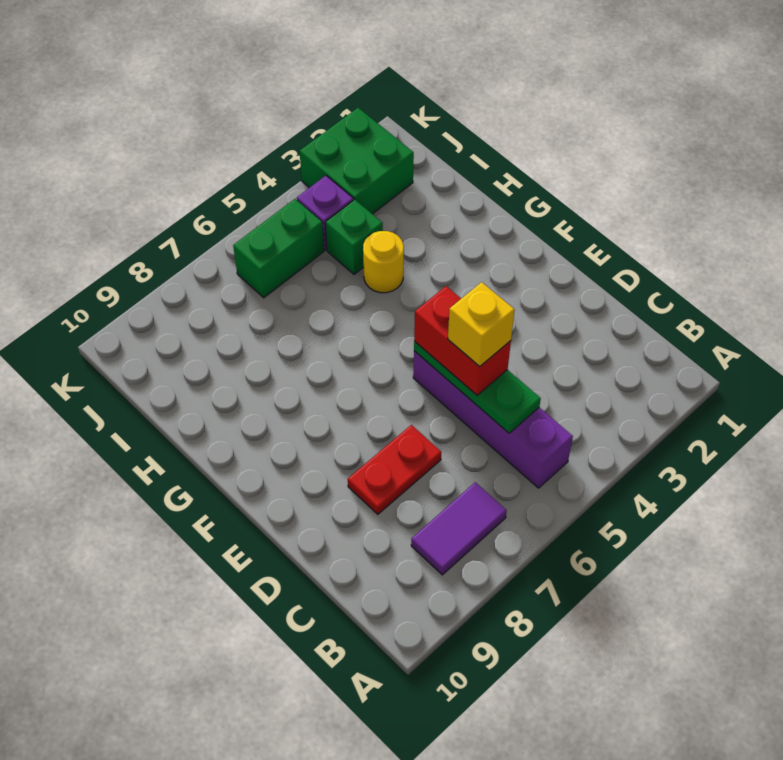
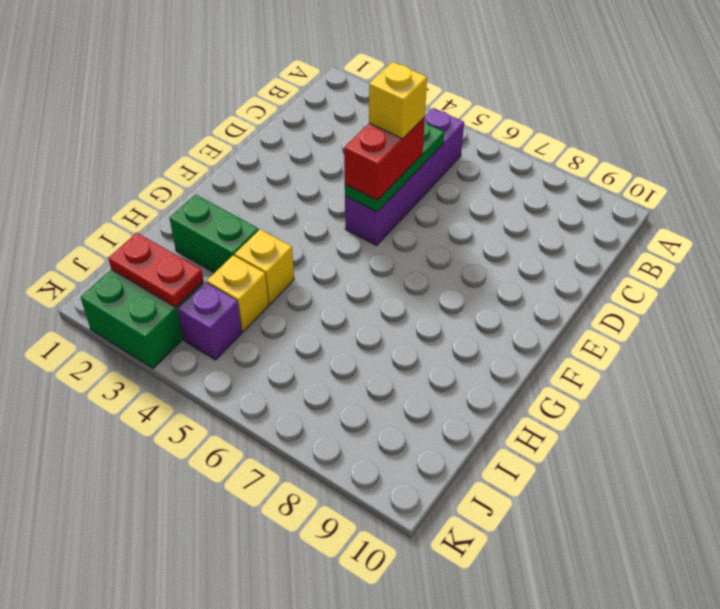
purple 1x2 tile [411,482,507,575] -> none
red 1x2 plate [348,425,441,514] -> red 1x2 plate moved to [108,233,203,307]
yellow 1x1 round brick [363,231,404,293] -> yellow 1x1 brick [235,230,294,304]
green 1x1 brick [325,200,383,274] -> yellow 1x1 brick [207,255,269,331]
green 1x2 brick [233,199,324,298] -> green 1x2 brick moved to [170,195,259,273]

